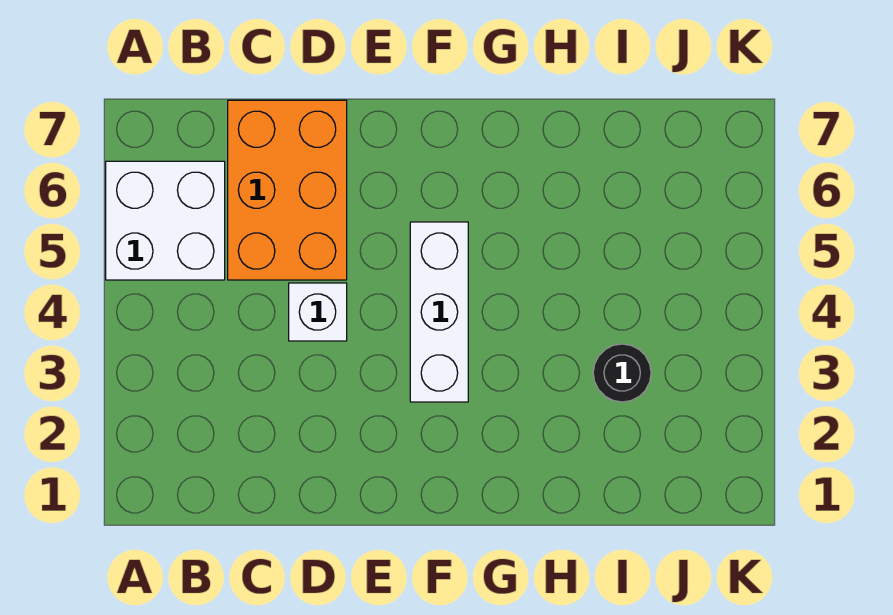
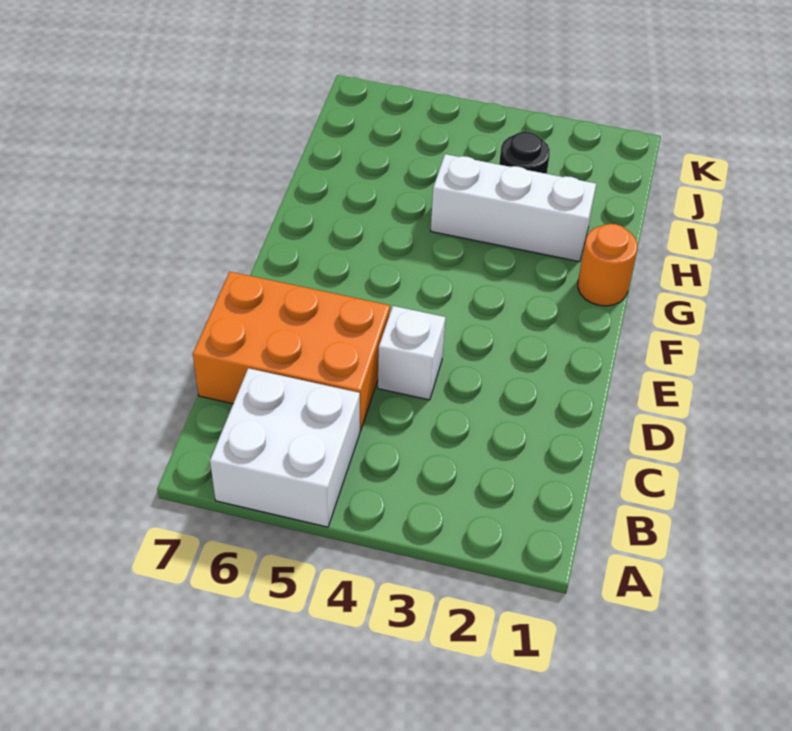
white 1x3 brick [410,222,468,402] -> white 1x3 brick moved to [431,154,596,262]
none -> orange 1x1 round brick [578,224,637,306]

